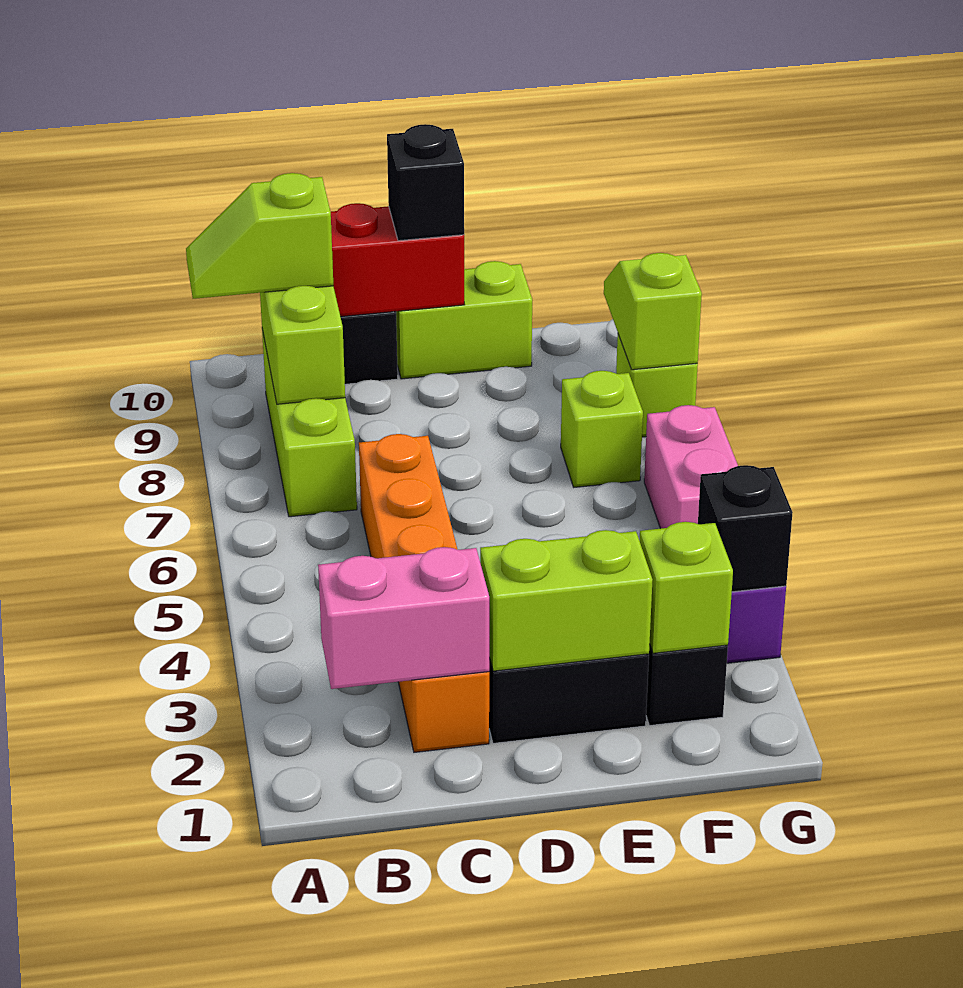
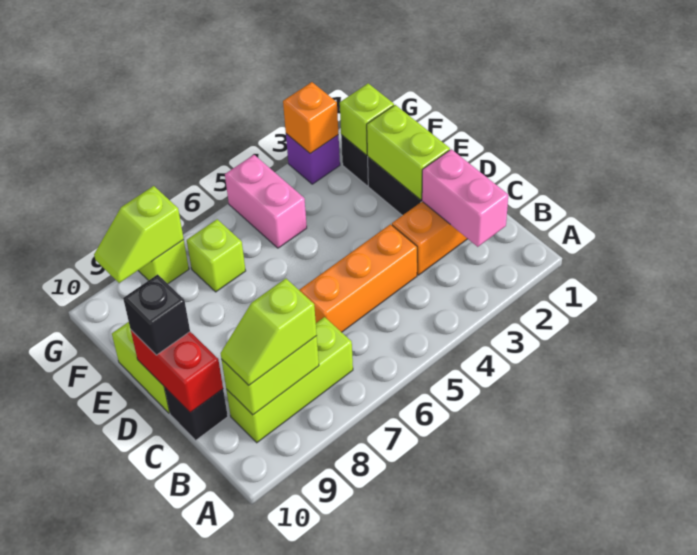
lime 1x2 slope [186,173,333,299] -> lime 1x2 slope turned to [221,278,317,385]
black 1x1 brick [698,465,793,592] -> orange 1x1 brick [283,82,338,154]
pink 1x2 brick [644,405,738,529] -> pink 1x2 brick turned to [225,155,307,248]

